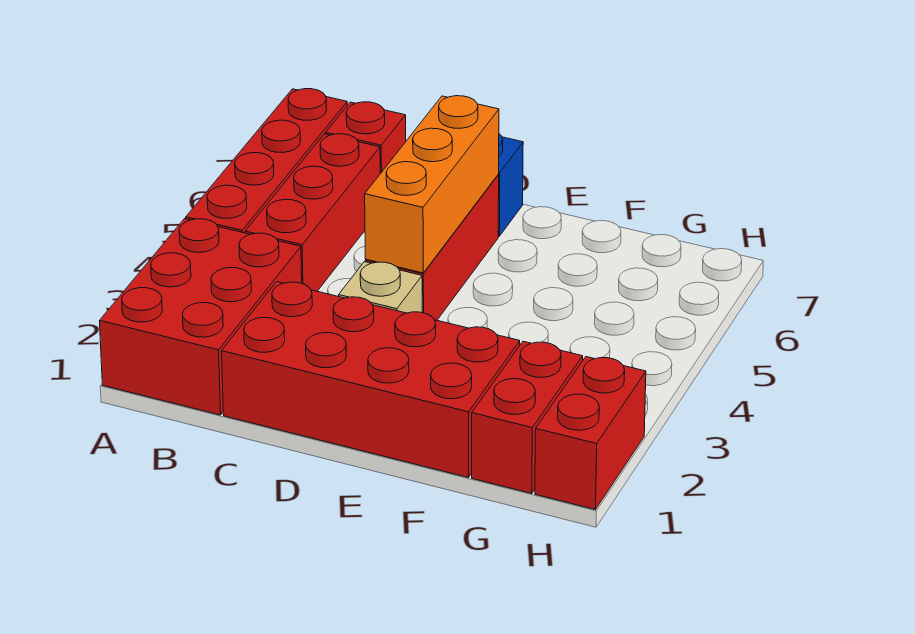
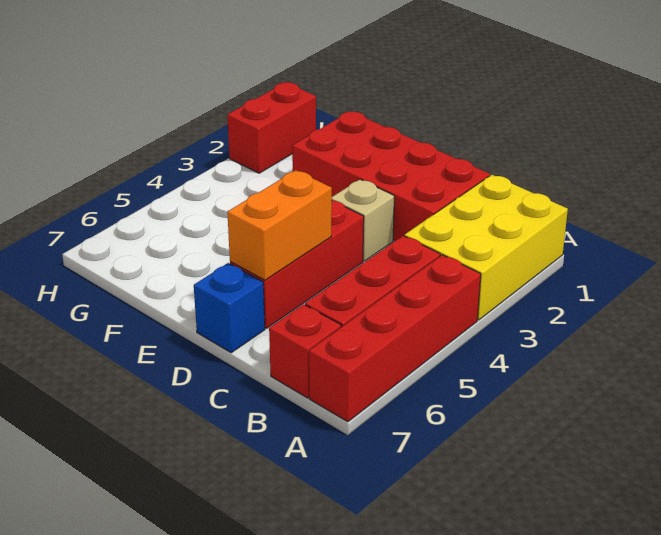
red 2x3 brick [100,219,302,415] -> yellow 2x3 brick [405,175,568,320]
orange 1x3 brick [365,96,499,273] -> orange 1x2 brick [227,170,332,280]
red 1x2 brick [472,341,583,493] -> none

